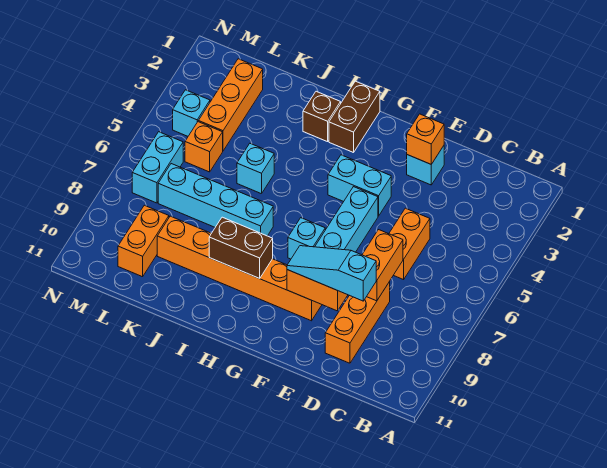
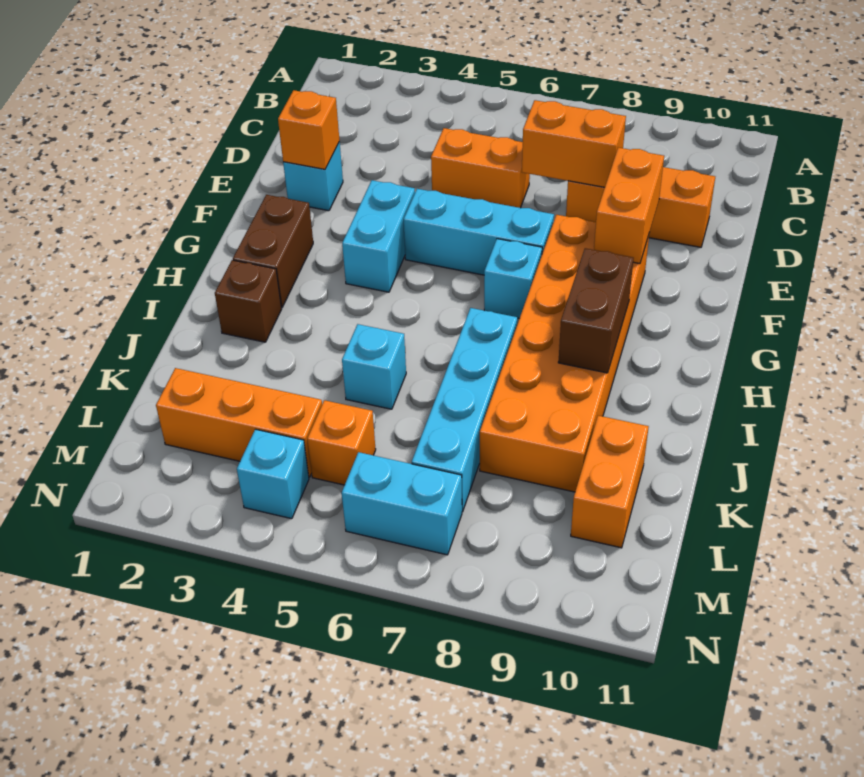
cyan 1x3 slope [287,246,376,301] -> none
orange 1x6 brick [157,216,322,321] -> orange 2x6 brick [480,215,649,492]
brown 1x2 brick [329,81,380,153] -> brown 1x2 brick turned to [233,195,313,308]
orange 1x2 brick [118,205,169,277] -> orange 1x2 brick turned to [571,416,649,548]

